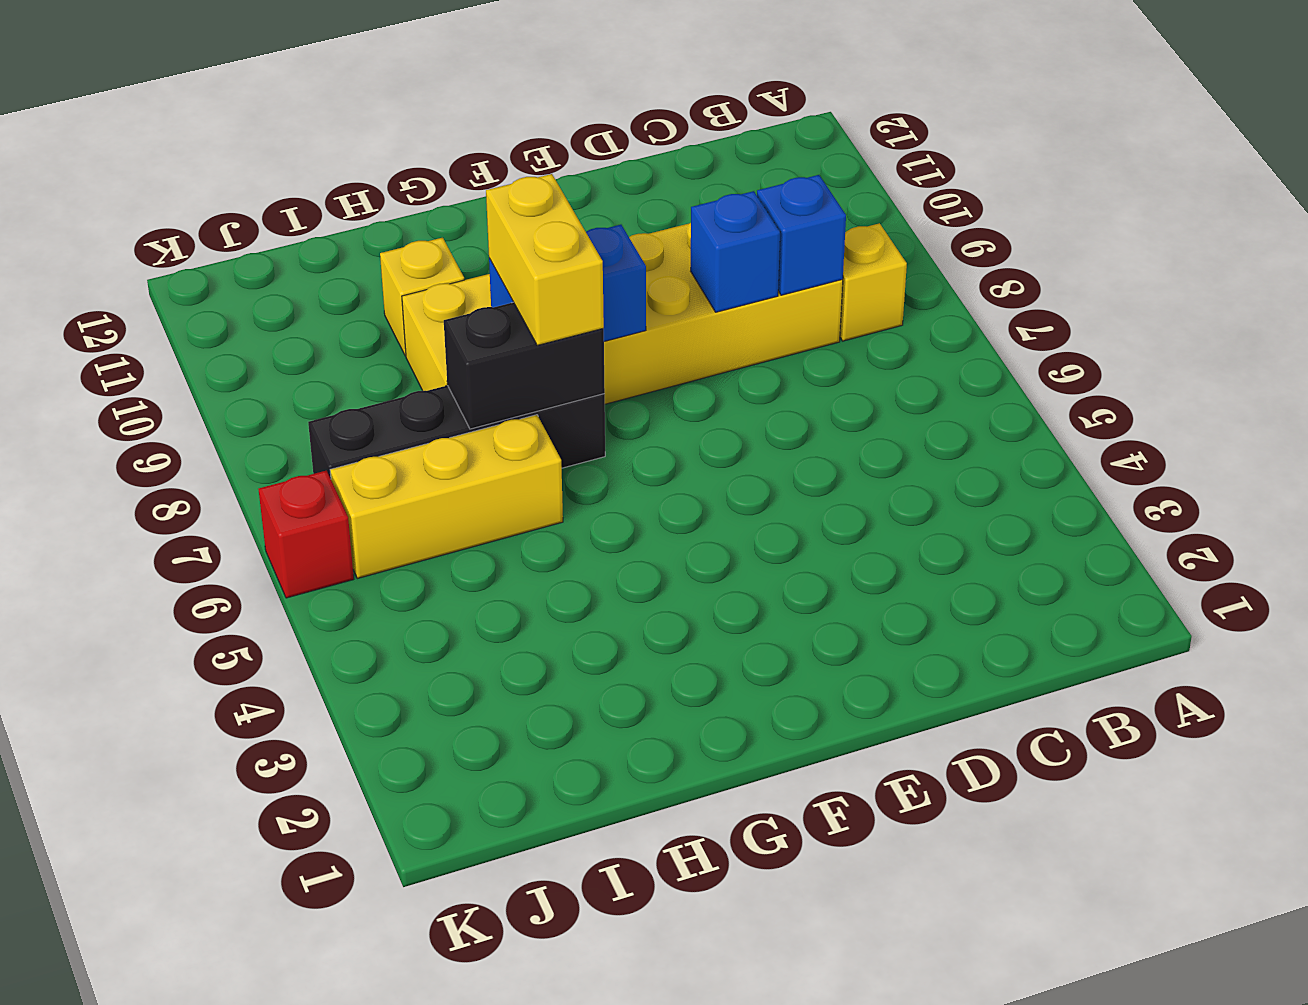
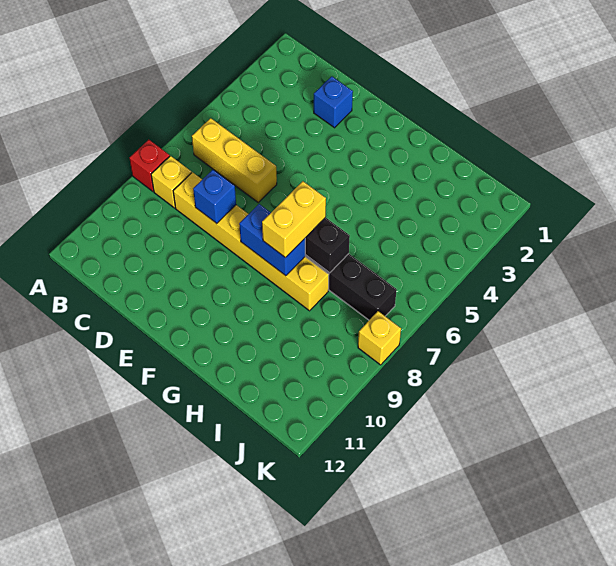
yellow 2x6 brick [402,223,843,404] -> yellow 1x6 brick [173,172,329,311]
blue 1x1 brick [757,175,846,295] -> blue 1x1 brick moved to [314,76,353,128]
yellow 1x3 brick [330,415,563,578] -> yellow 1x3 brick moved to [192,118,277,202]
yellow 1x1 brick [380,238,464,356] -> yellow 1x1 brick moved to [358,311,401,365]
red 1x1 brick [259,471,354,598] -> red 1x1 brick moved to [129,140,170,191]

